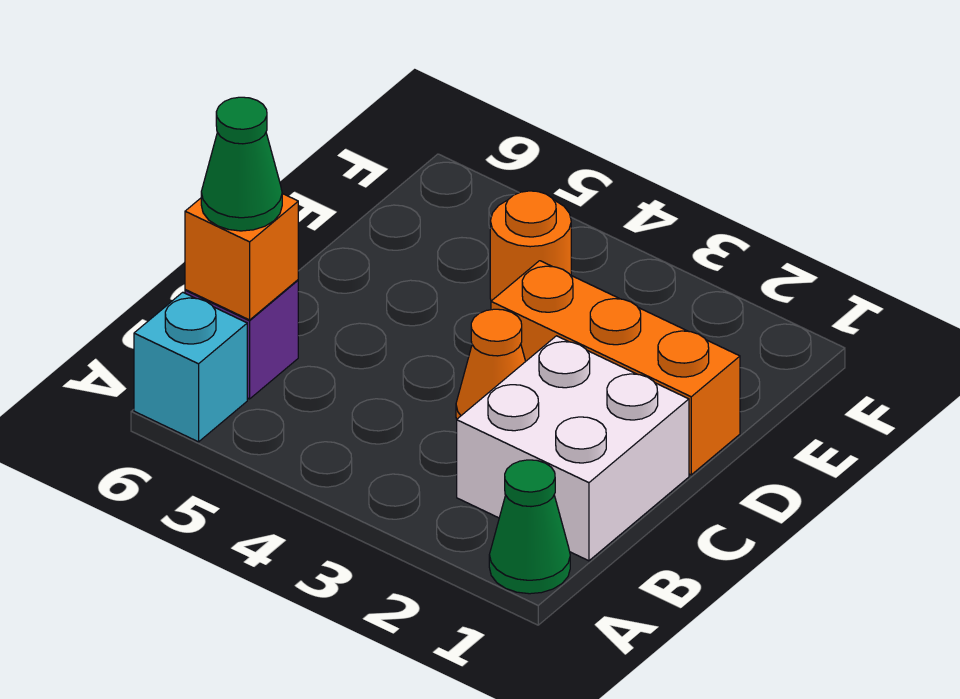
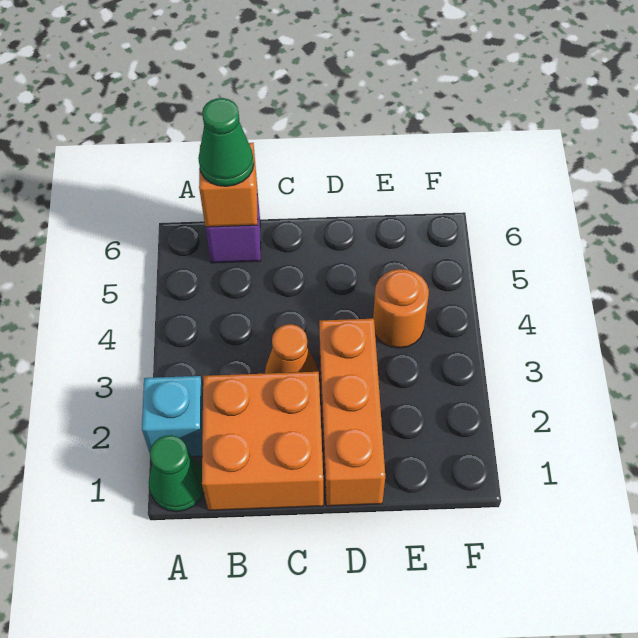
cyan 1x1 brick [134,292,247,442] -> cyan 1x1 brick moved to [142,376,203,457]
white 2x2 brick [457,336,689,561] -> orange 2x2 brick [202,372,323,510]

